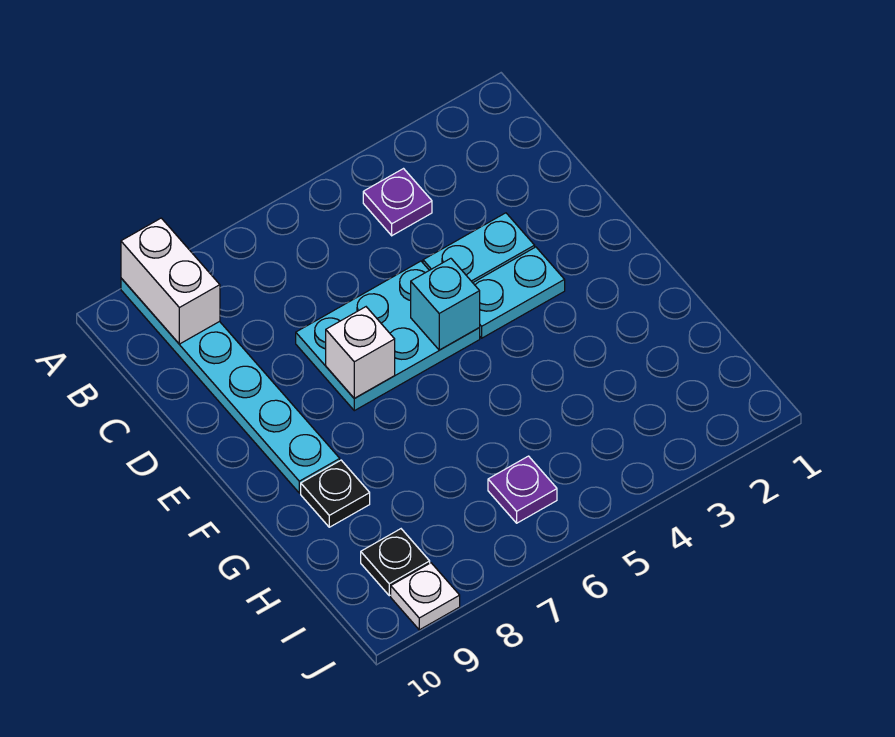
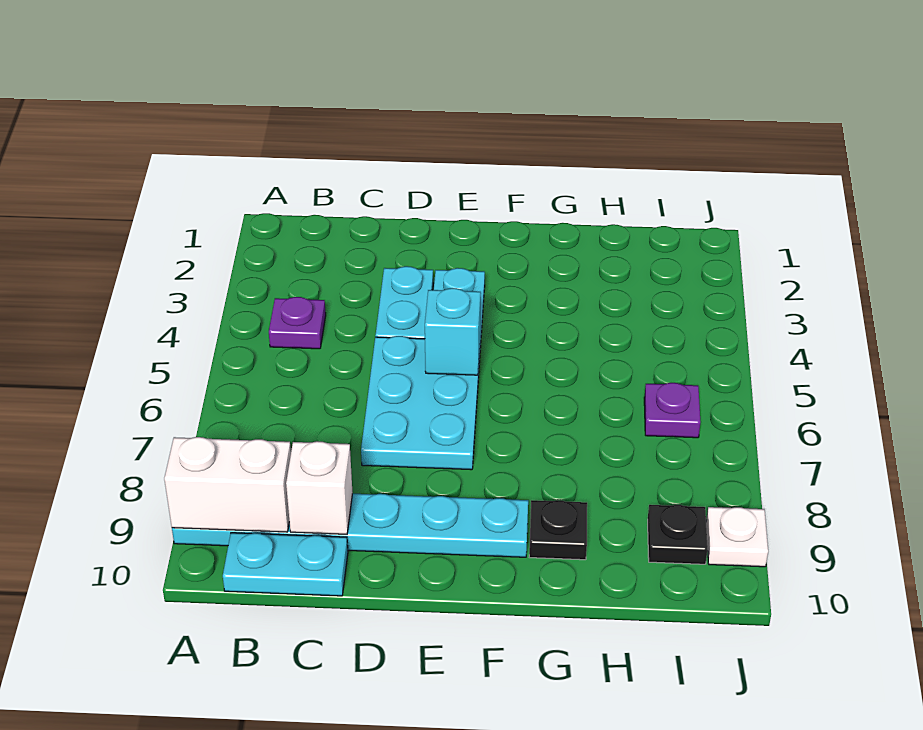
none -> cyan 1x2 plate [223,533,348,596]
white 1x1 brick [326,307,395,398] -> white 1x1 brick moved to [286,441,353,534]

